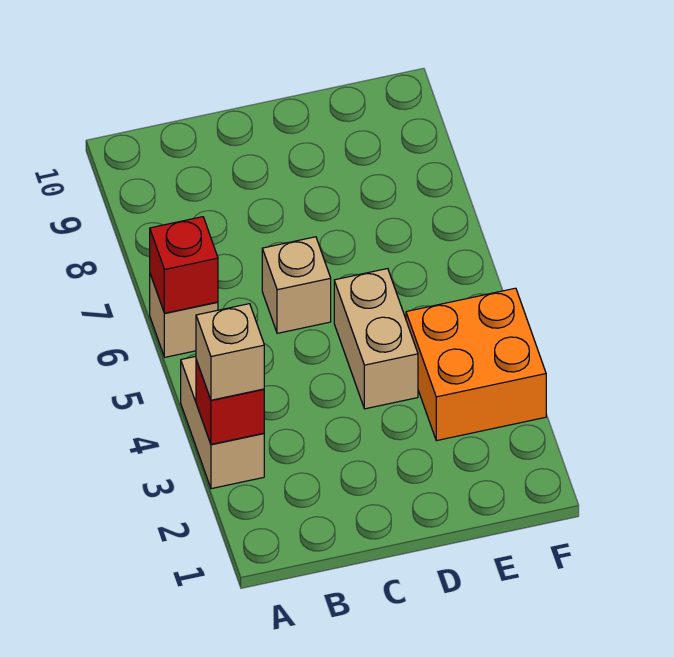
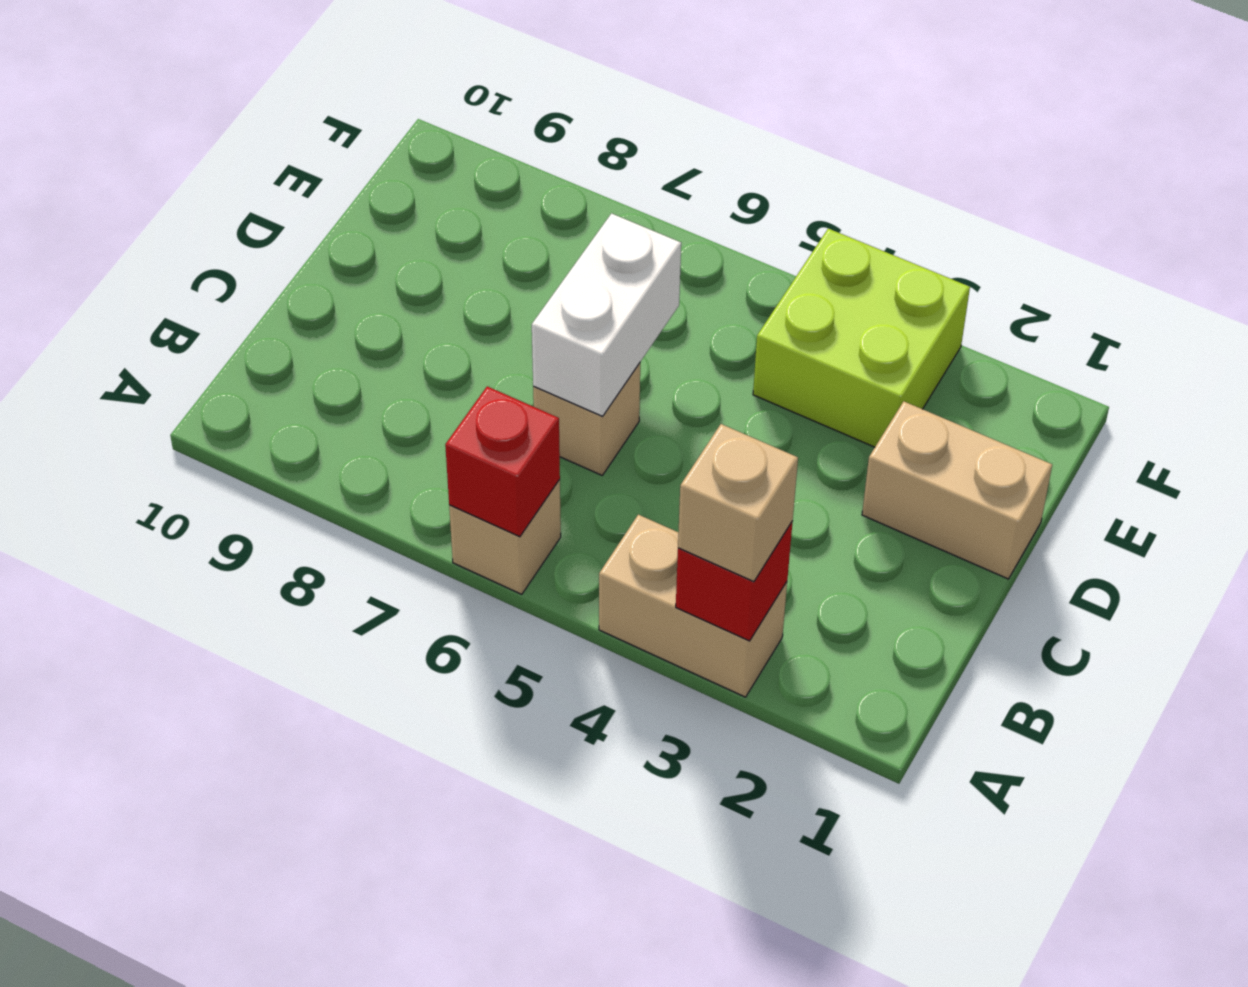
none -> white 1x2 brick [532,213,681,416]
tan 1x2 brick [334,269,418,409] -> tan 1x2 brick moved to [862,401,1052,579]
orange 2x2 brick [406,288,546,441] -> lime 2x2 brick [753,229,970,447]

